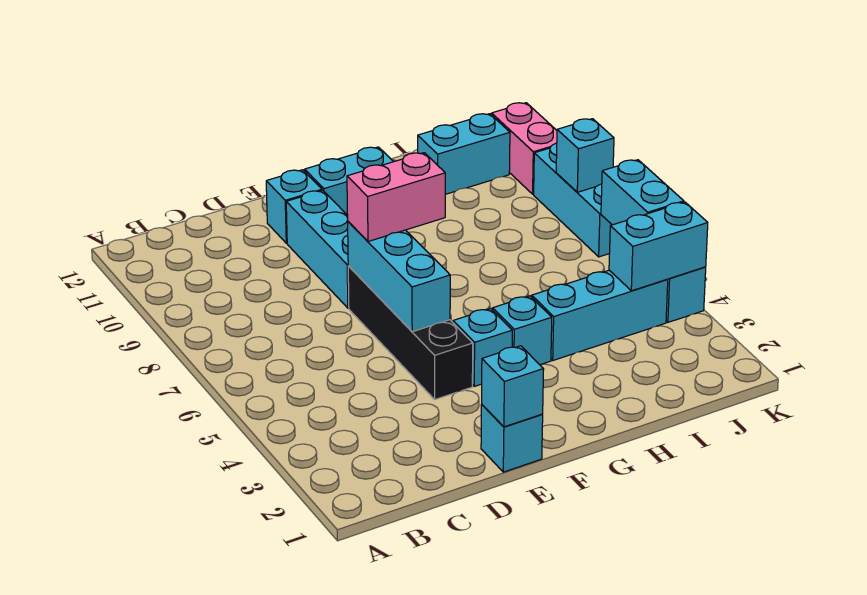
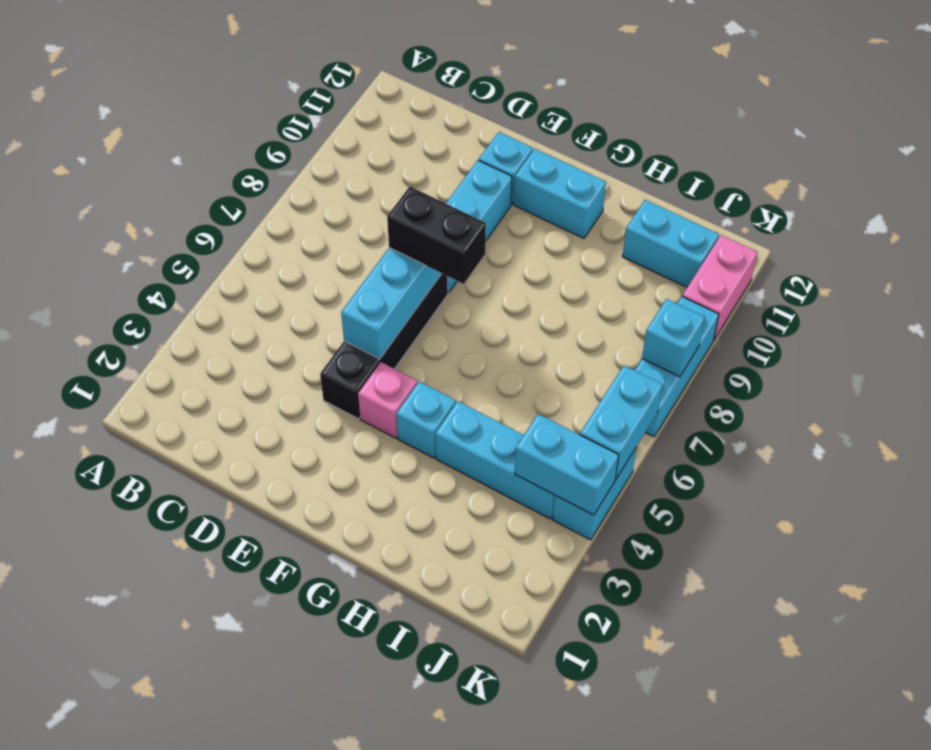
cyan 1x1 brick [481,405,543,472] -> none
cyan 1x1 brick [482,346,544,427] -> none
pink 1x2 brick [347,153,445,241] -> black 1x2 brick [387,187,486,284]
cyan 1x1 brick [453,308,512,386] -> pink 1x1 brick [358,362,417,438]

